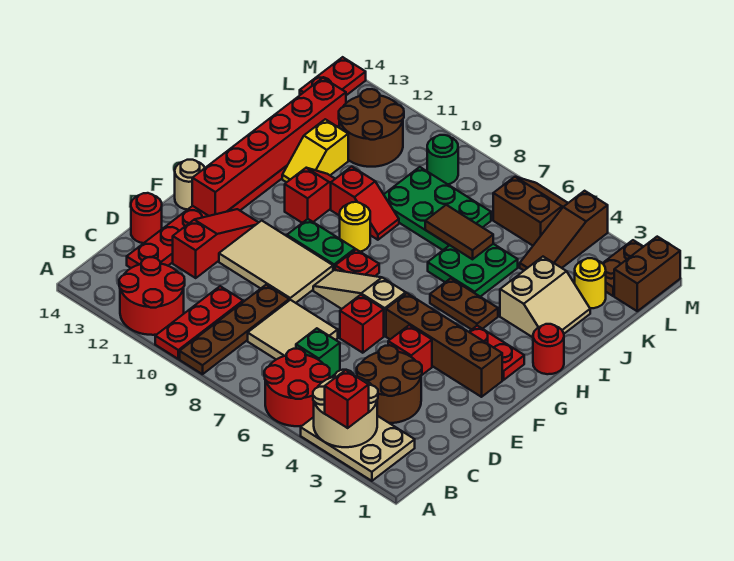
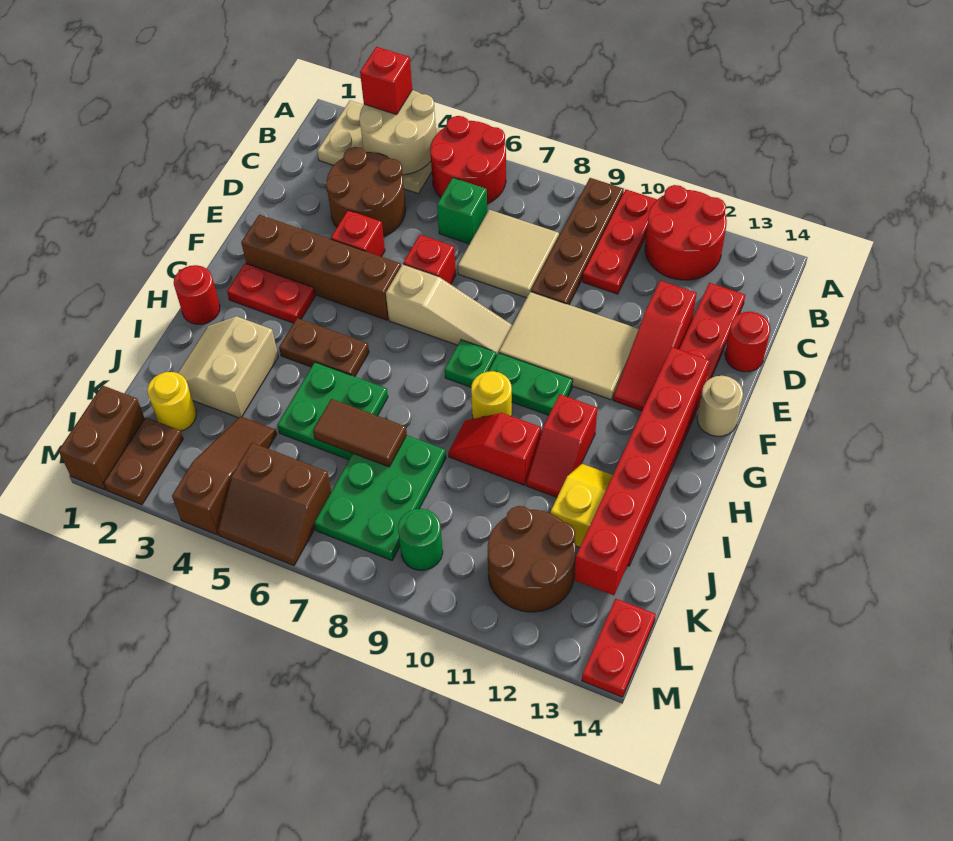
red 1x1 plate [335,249,379,276] -> green 1x1 plate [445,340,496,387]
green 2x3 plate [384,167,491,250] -> green 2x3 plate turned to [314,435,446,560]

